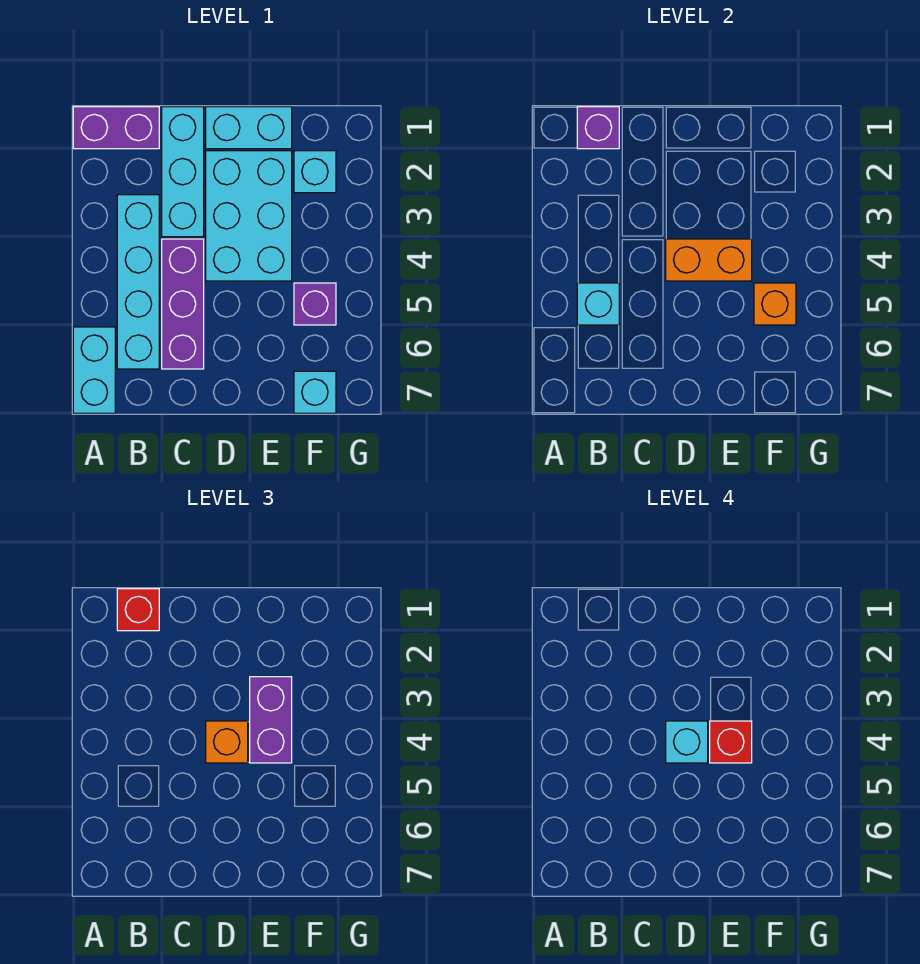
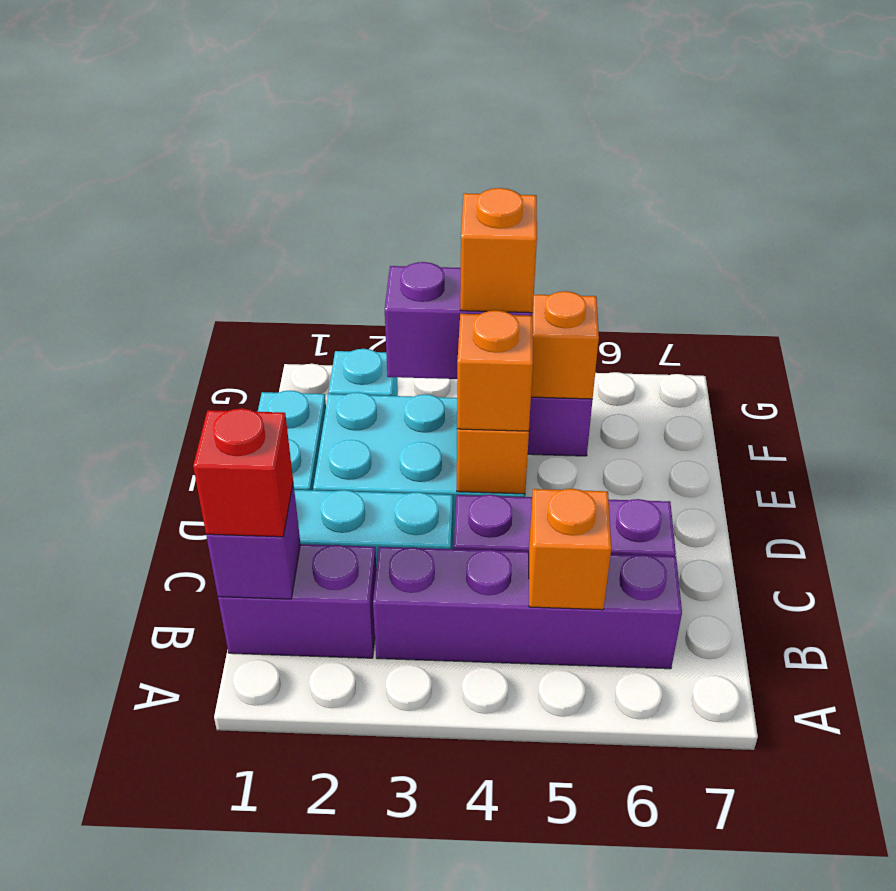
purple 1x2 brick [73,107,159,149] -> purple 1x2 brick turned to [218,544,376,658]
cyan 1x2 brick [73,327,115,413] -> none
cyan 1x4 brick [117,195,159,369] -> purple 1x4 brick [373,547,682,669]
cyan 1x1 brick [577,283,619,325] -> orange 1x1 brick [529,489,611,610]
cyan 1x1 brick [666,721,708,763] -> none
red 1x1 brick [710,721,752,763] -> orange 1x1 brick [460,188,537,313]
cyan 1x1 brick [294,371,336,413] -> none

